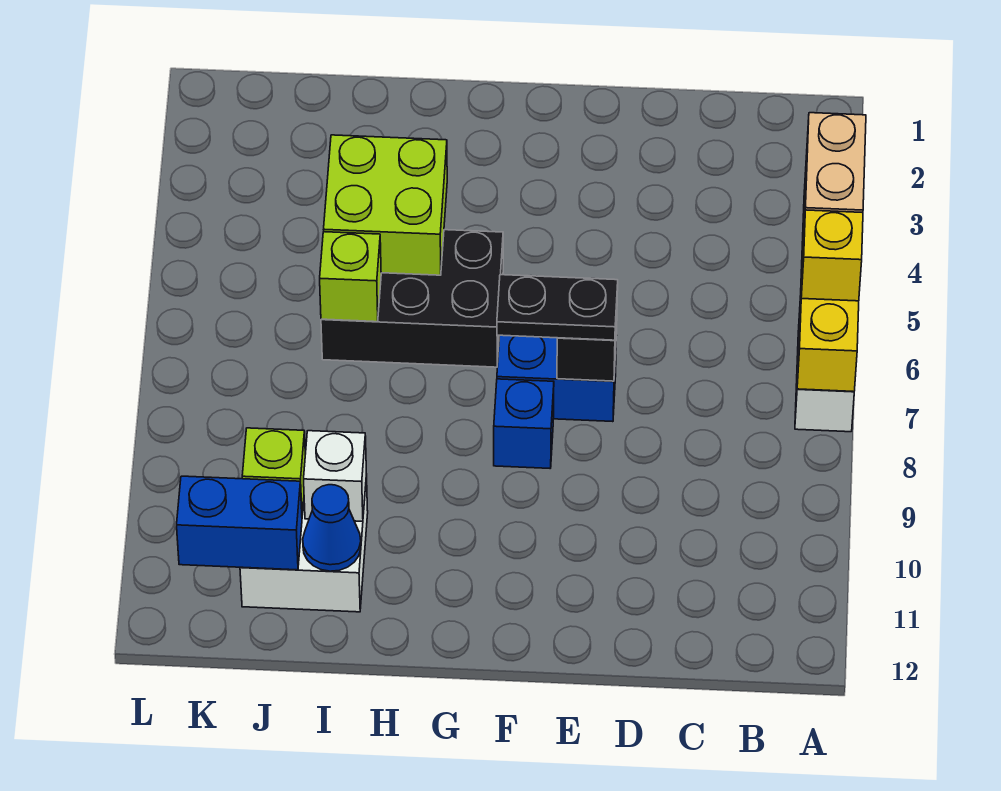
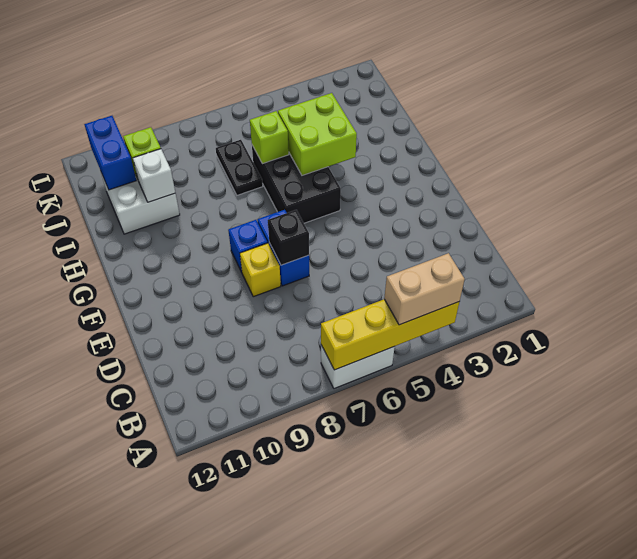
yellow 1x1 brick [801,210,863,301] -> yellow 1x1 brick moved to [240,243,281,297]
black 1x2 plate [497,275,618,340] -> black 1x2 plate moved to [216,140,263,195]
blue 1x1 cone [303,485,361,571] -> none

